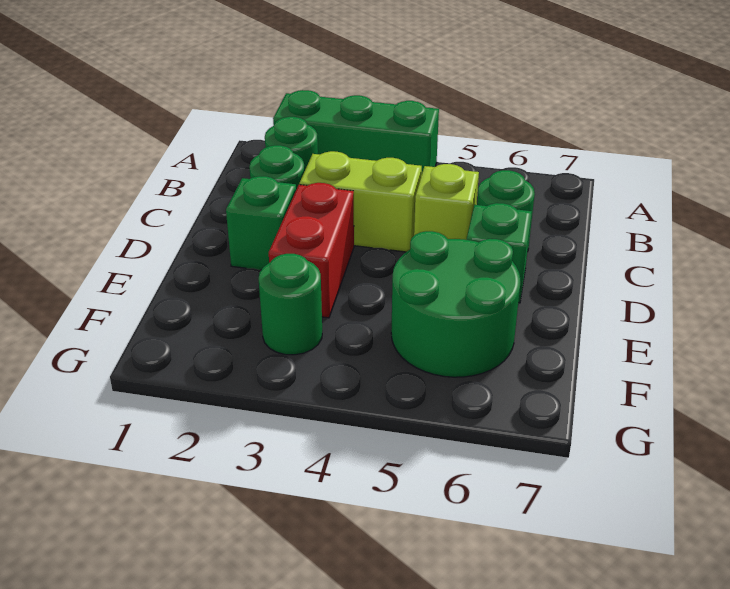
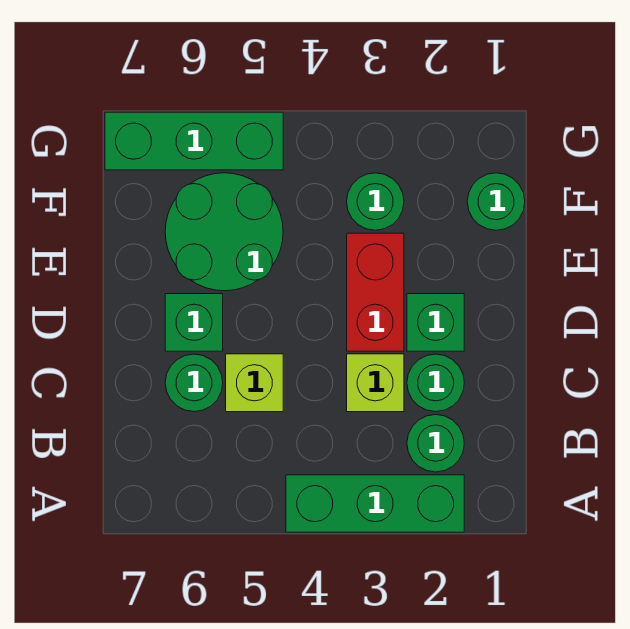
lime 1x2 brick [299,151,422,252] -> lime 1x1 brick [347,354,404,412]
none -> green 1x1 round brick [467,173,525,230]
none -> green 1x3 brick [105,112,283,170]

